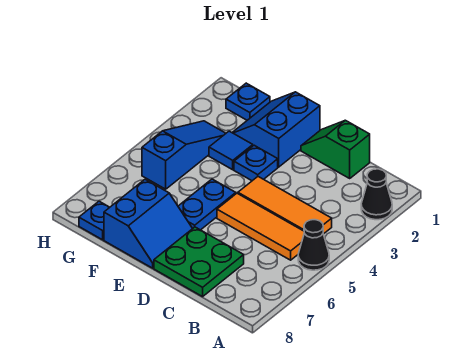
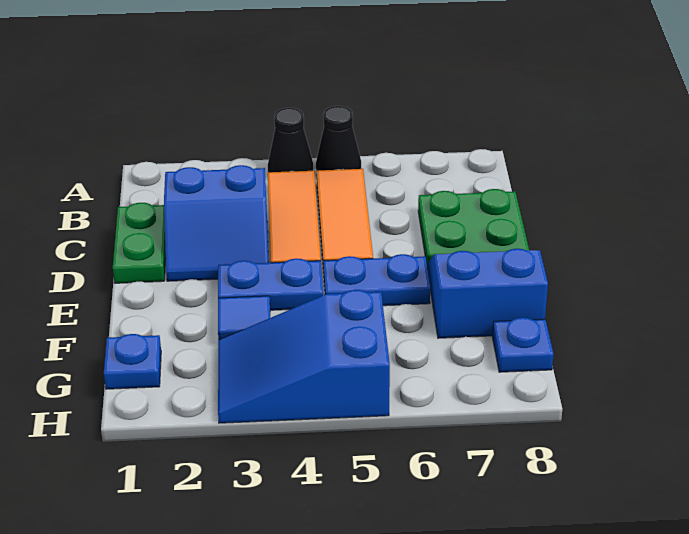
black 1x1 cone [361,169,392,220] -> black 1x1 cone moved to [268,108,314,172]
green 1x2 slope [301,120,370,178] -> green 1x2 plate [113,203,166,283]
blue 2x2 slope [232,92,320,167] -> blue 2x2 slope moved to [164,165,268,281]
blue 1x1 plate [234,145,278,181] -> blue 1x2 plate [218,259,323,310]
blue 1x3 slope [142,121,226,189] -> blue 2x3 slope [218,290,390,423]

